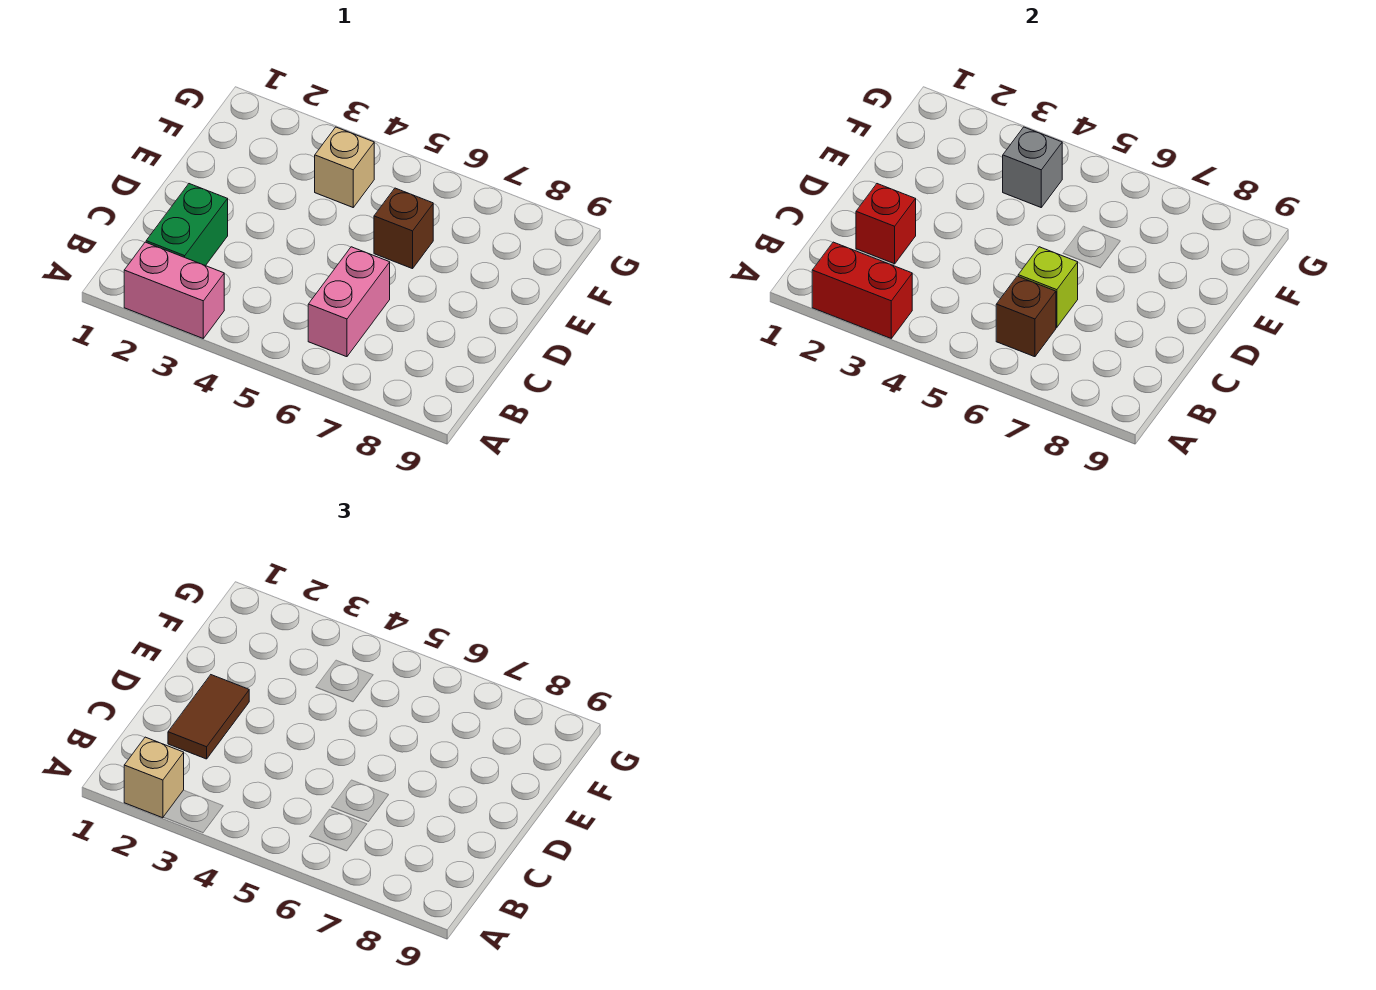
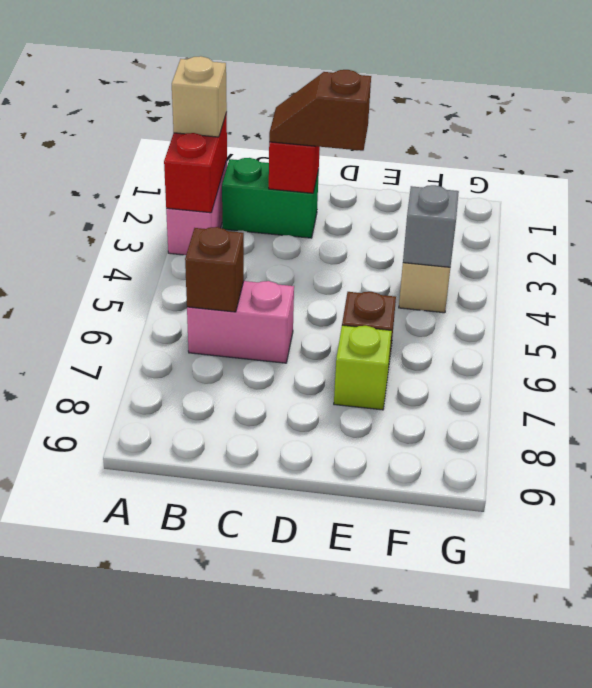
brown 1x2 tile [168,675,249,759] -> brown 1x2 slope [269,70,371,151]
lime 1x1 brick [1018,247,1078,327] -> lime 1x1 brick moved to [334,325,392,410]

